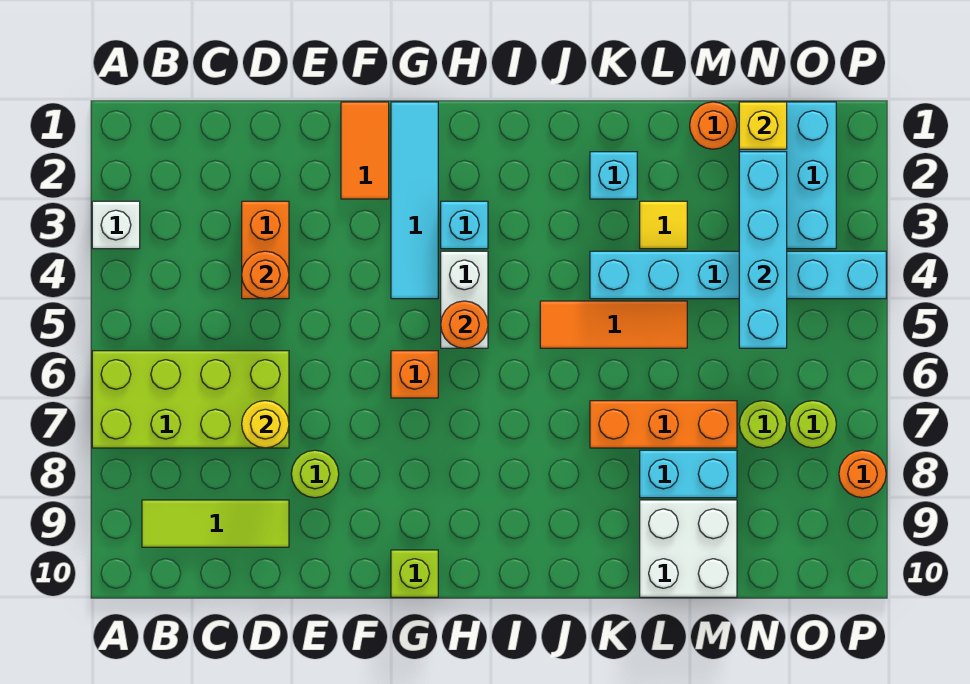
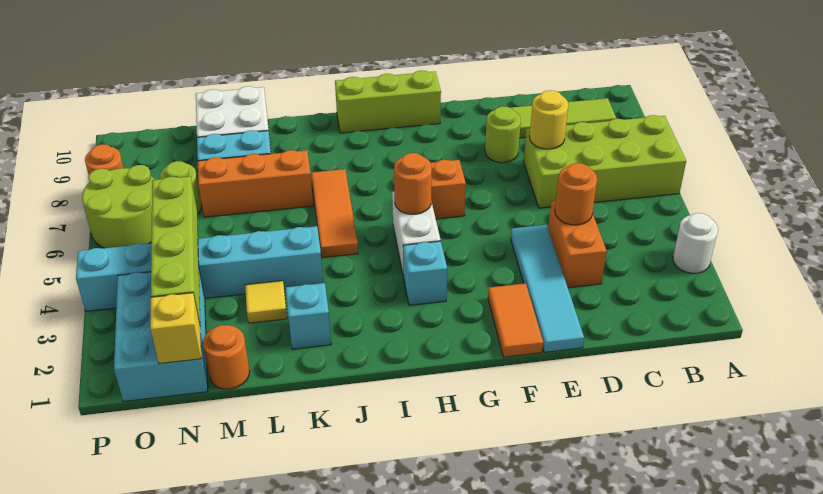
white 1x1 brick [92,201,140,249] -> white 1x1 round brick [673,213,718,273]
cyan 1x4 tile [391,102,438,299] -> cyan 1x4 tile moved to [511,225,584,352]
lime 1x1 brick [391,550,438,597] -> lime 1x3 brick [335,70,441,133]
orange 1x3 tile [540,301,687,348] -> orange 1x3 tile turned to [311,169,358,258]
cyan 1x4 brick [739,152,787,348] -> lime 1x4 brick [151,176,200,323]
lime 1x1 round brick [789,401,836,448] -> lime 2x2 round brick [82,165,155,248]

